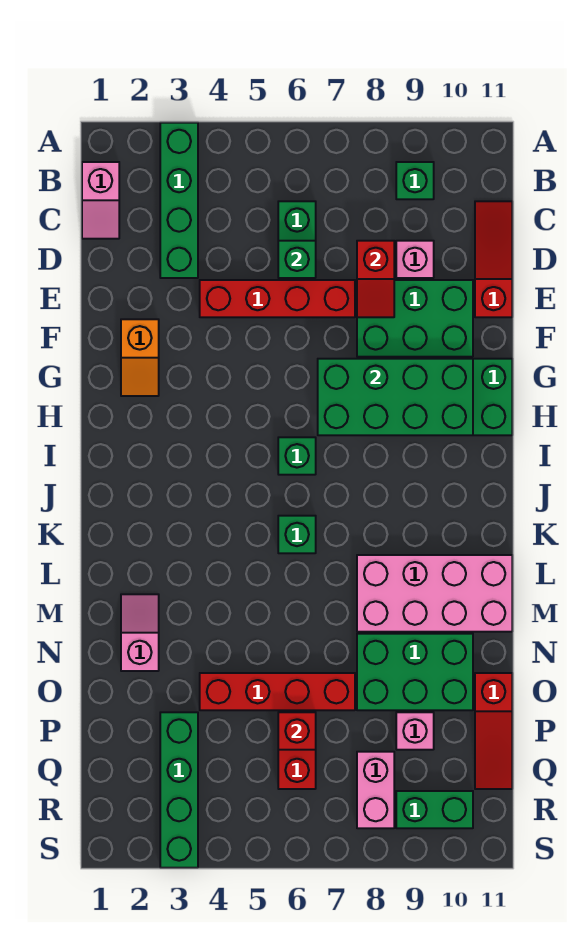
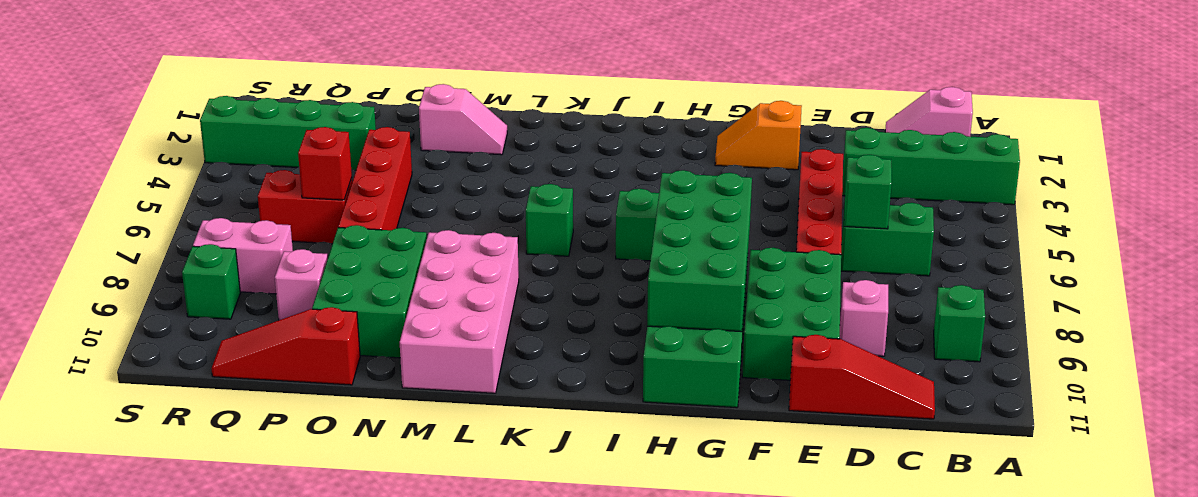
red 1x2 slope [357,241,394,317] -> none
green 1x2 brick [396,791,473,828] -> green 1x1 brick [182,244,240,319]

